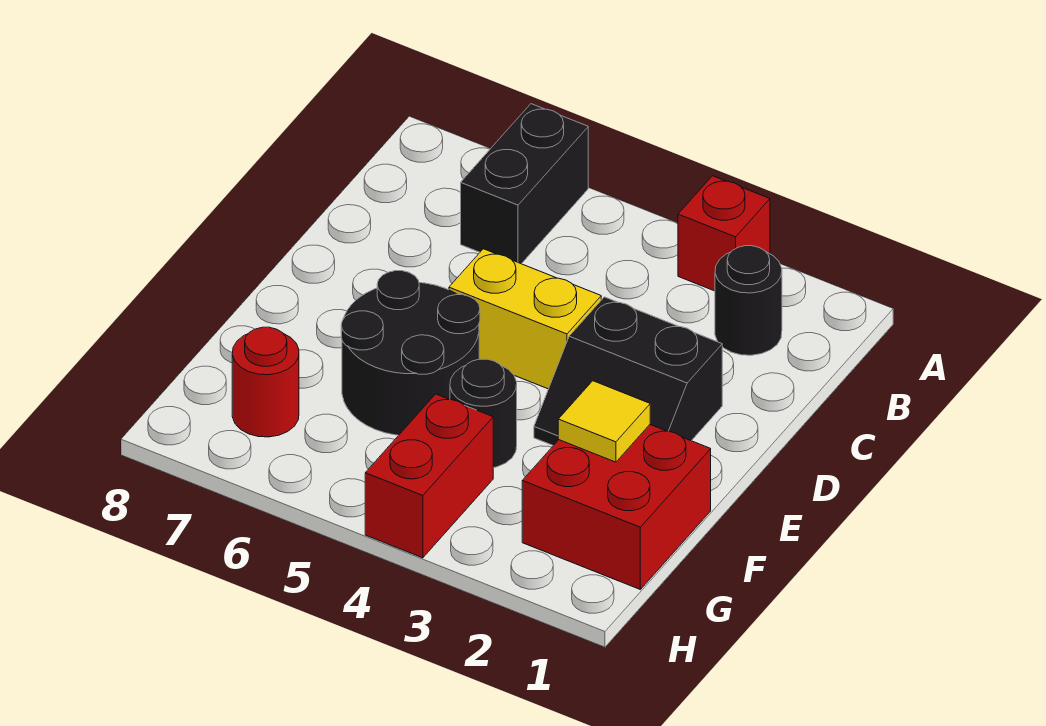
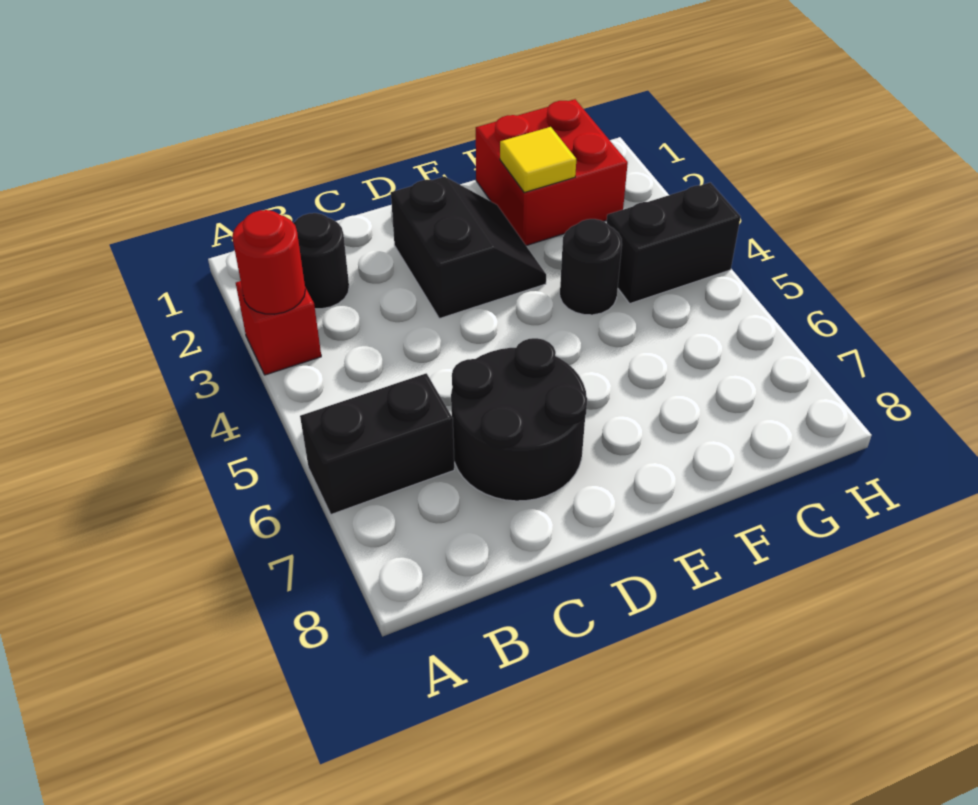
yellow 1x2 brick [449,249,601,389] -> none
black 2x2 round brick [341,271,480,435] -> black 2x2 round brick moved to [451,338,587,501]
red 1x2 brick [365,394,493,558] -> black 1x2 brick [607,182,740,303]
red 1x1 round brick [232,327,299,437] -> red 1x1 round brick moved to [232,210,305,314]

